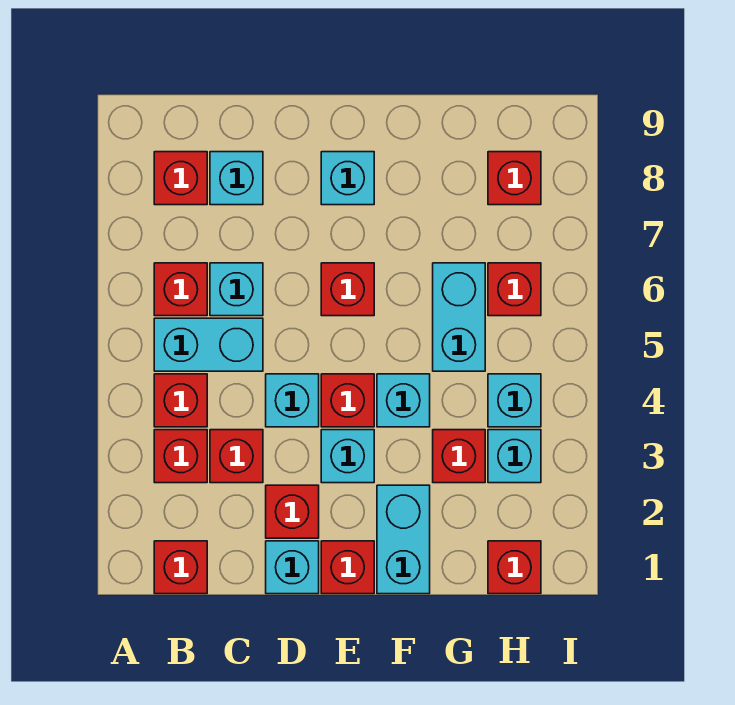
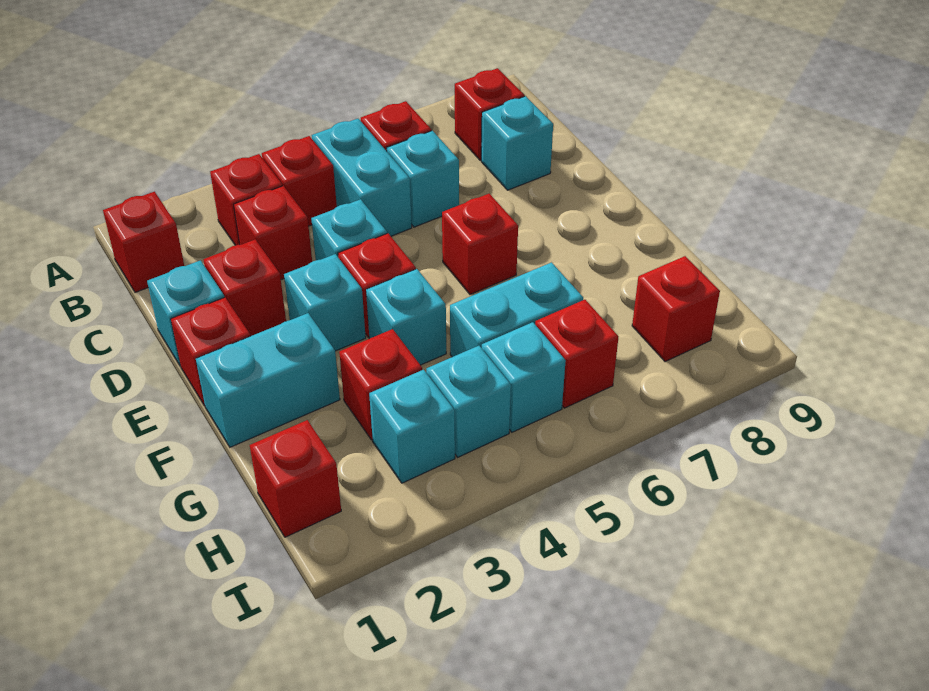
cyan 1x1 brick [321,152,374,205] -> cyan 1x1 brick moved to [482,322,566,432]

